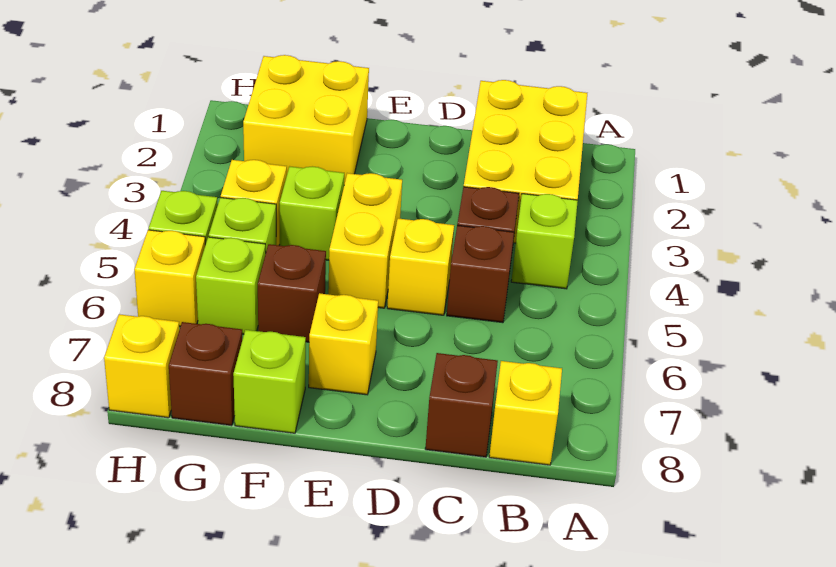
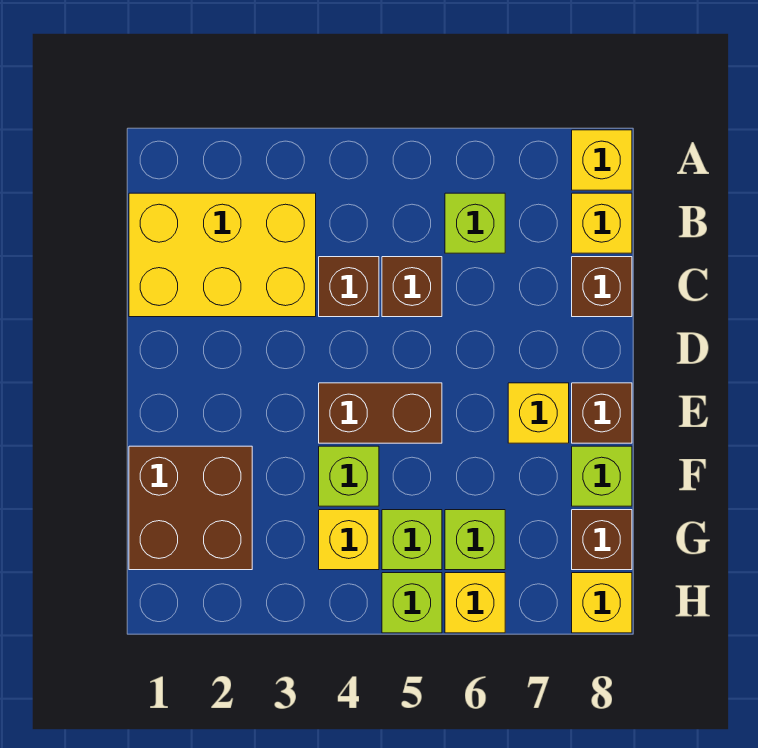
lime 1x1 brick [511,194,578,289] -> lime 1x1 brick moved to [445,193,505,253]
yellow 1x1 brick [387,218,454,315] -> yellow 1x1 brick moved to [572,130,632,190]
yellow 1x2 brick [328,173,402,308] -> brown 1x2 brick [319,383,442,443]
yellow 2x2 brick [243,55,369,184] -> brown 2x2 brick [129,446,252,570]
brown 1x1 brick [258,244,326,342] -> brown 1x1 brick moved to [572,383,632,443]

